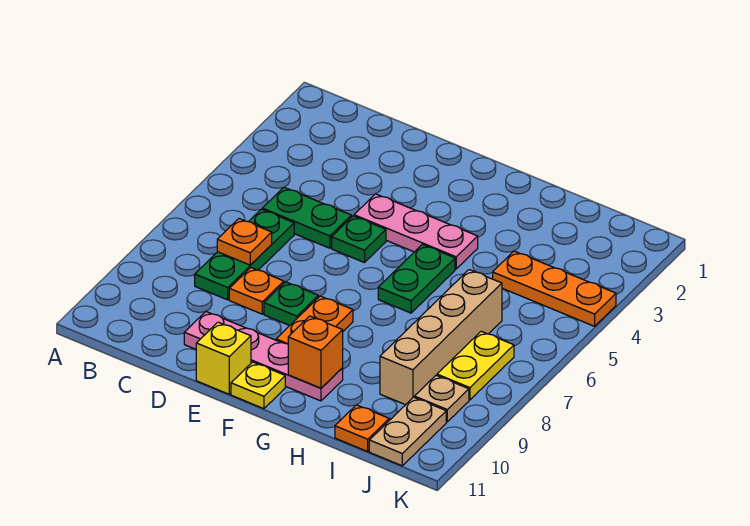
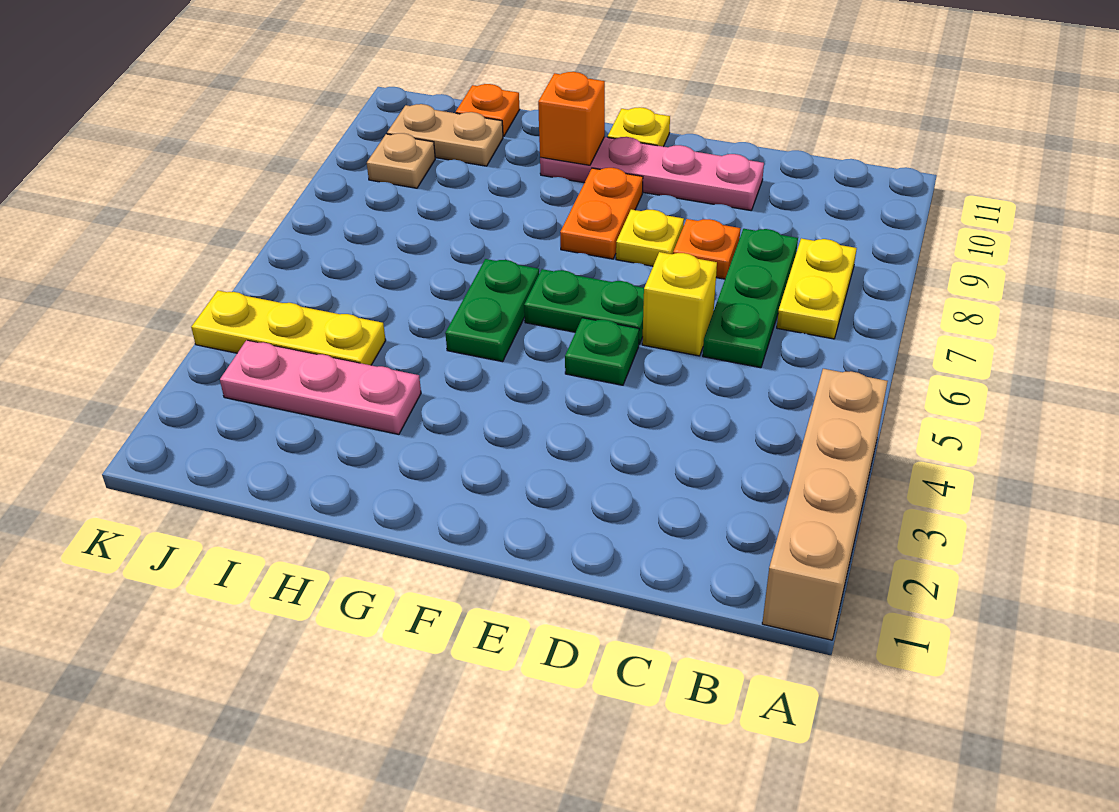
green 1x2 plate [262,187,351,248] -> green 1x2 plate moved to [524,269,644,344]
orange 1x1 plate [217,219,272,265] -> none
pink 1x3 plate [354,194,478,269] -> pink 1x3 plate moved to [220,340,421,434]
green 1x1 plate [264,282,318,326] -> yellow 1x1 plate [616,209,684,266]
yellow 1x1 brick [196,322,251,394] -> yellow 1x1 brick moved to [642,252,717,356]
orange 1x3 plate [493,251,616,326] -> yellow 1x3 plate [191,291,386,365]
tan 1x4 brick [380,270,502,405] -> tan 1x4 brick moved to [762,369,888,640]
yellow 1x2 plate [437,331,514,400] -> yellow 1x2 plate moved to [777,238,857,339]
tan 1x2 plate [369,397,446,466] -> tan 1x2 plate turned to [387,104,503,166]

